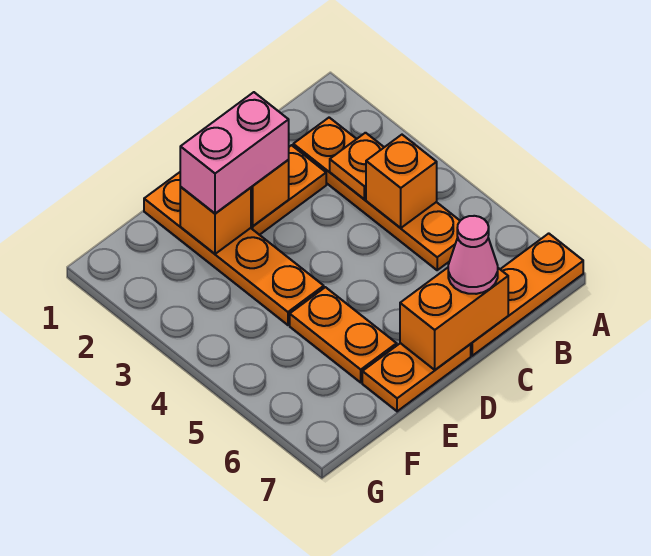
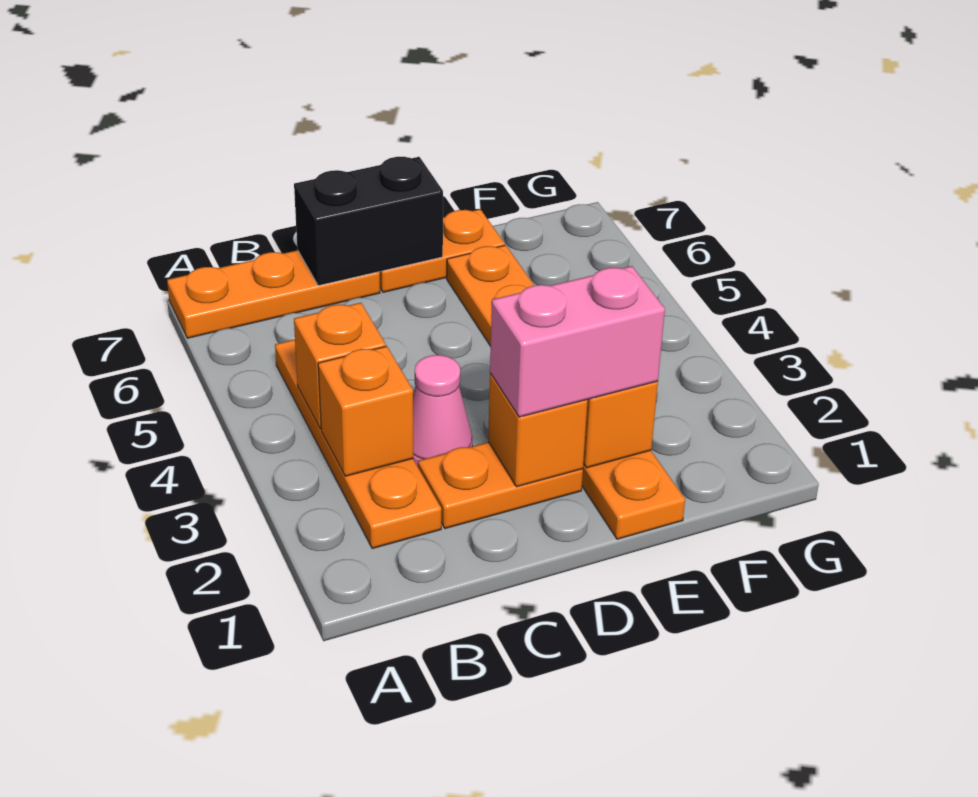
orange 1x1 plate [330,133,384,199] -> orange 1x1 brick [318,346,413,476]
orange 1x2 brick [400,268,508,370] -> black 1x2 brick [294,157,443,286]
pink 1x1 cone [448,216,498,294] -> pink 1x1 cone moved to [413,355,472,466]

